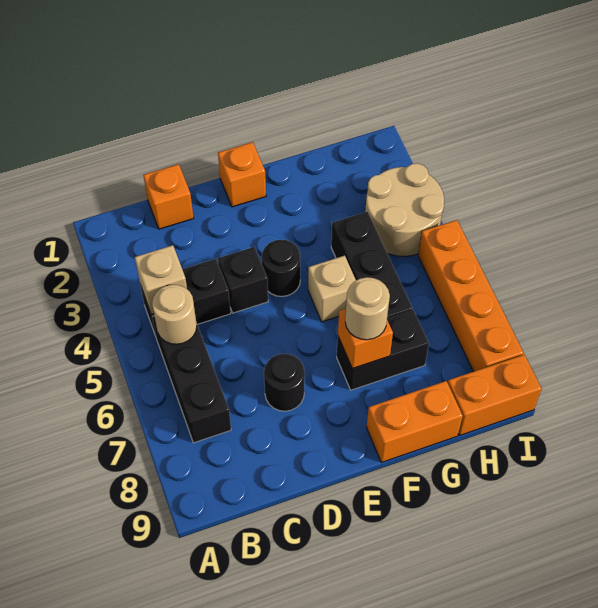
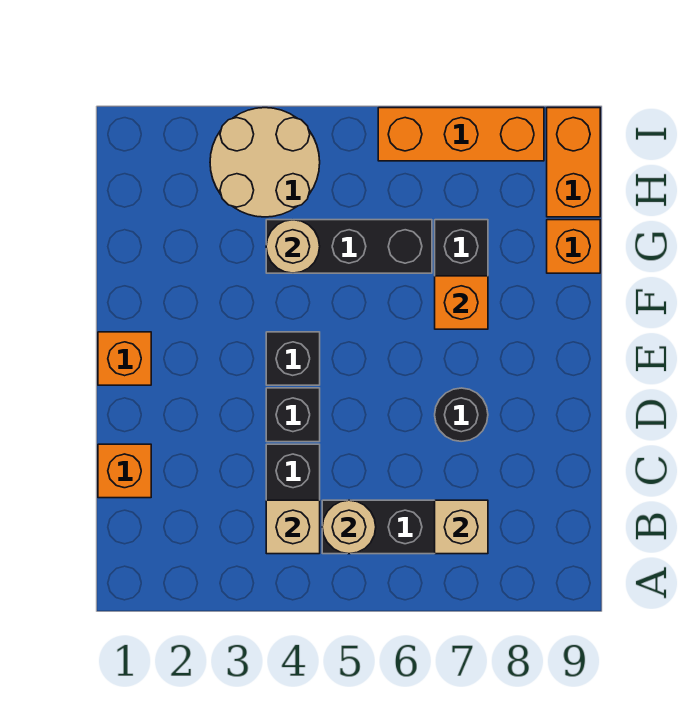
black 1x1 round brick [262,240,300,296] -> black 1x1 brick [266,332,320,385]
tan 1x1 brick [308,256,356,322] -> tan 1x1 brick moved to [435,500,488,554]
tan 1x1 round brick [345,277,390,340] -> tan 1x1 round brick moved to [266,220,320,273]
orange 1x2 brick [366,381,463,462] -> orange 1x1 brick [547,220,600,273]
orange 1x4 brick [418,220,524,372] -> orange 1x3 brick [378,108,544,161]

